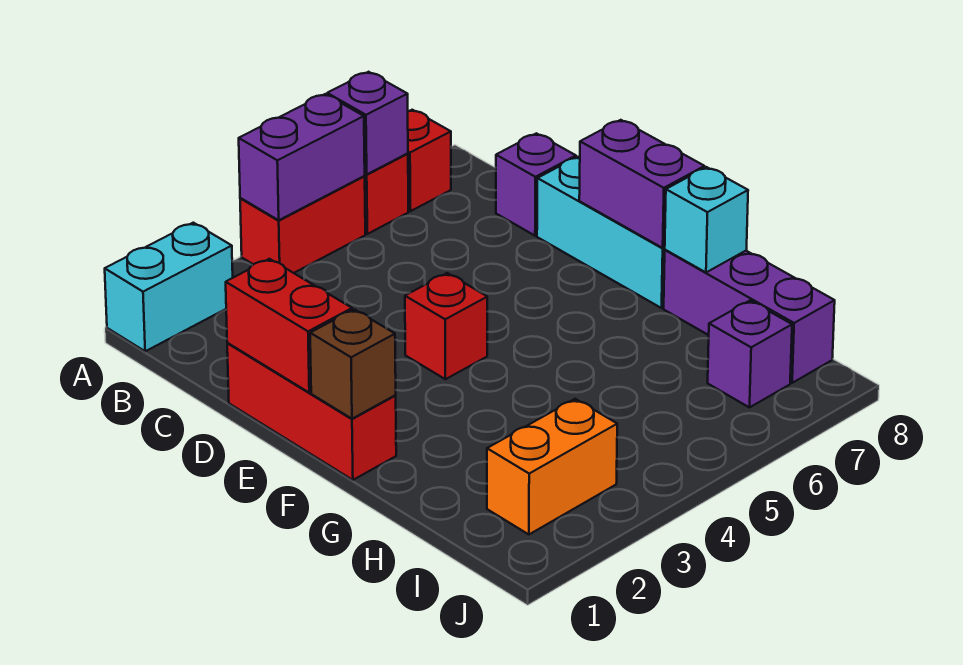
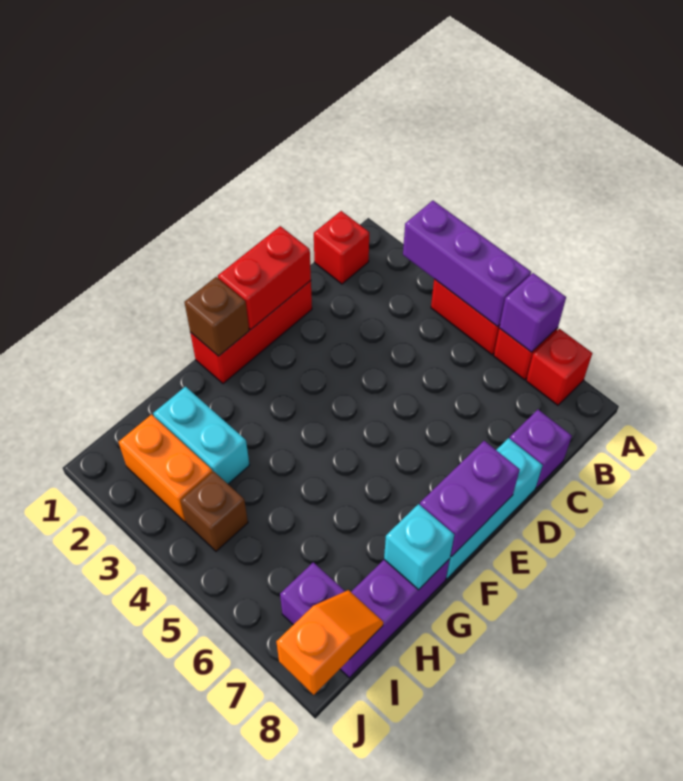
cyan 1x2 brick [105,223,233,351] -> cyan 1x2 brick moved to [153,387,249,484]
purple 1x2 brick [239,94,365,220] -> purple 1x3 brick [403,201,531,327]
red 1x1 brick [405,273,487,379] -> red 1x1 brick moved to [314,211,369,284]
none -> brown 1x1 brick [180,471,248,551]
none -> orange 1x2 slope [276,590,383,695]

